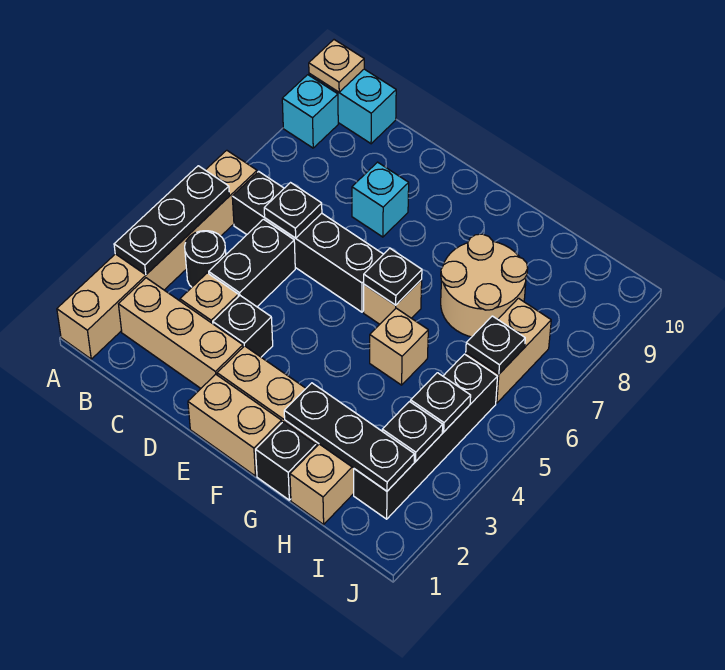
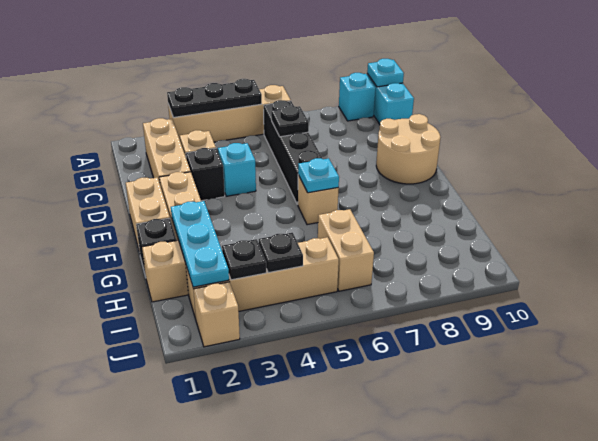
tan 1x6 brick [57,150,257,359] -> tan 1x4 brick [168,85,291,142]
tan 1x1 plate [309,40,364,92] -> cyan 1x1 plate [367,59,404,87]
black 1x1 round brick [185,231,226,287] -> none
black 1x2 brick [209,219,295,307] -> none
cyan 1x1 brick [352,162,409,237] -> cyan 1x1 brick moved to [218,143,256,196]
black 1x1 plate [364,248,422,305] -> cyan 1x1 plate [298,158,339,193]
black 1x3 plate [284,383,414,491] -> cyan 1x3 plate [171,201,229,287]
tan 1x1 brick [370,308,428,385] -> tan 1x1 brick moved to [193,282,240,347]
tan 2x2 round brick [441,234,528,337] -> tan 2x2 round brick moved to [376,114,440,184]
black 1x4 brick [354,354,498,519] -> tan 1x4 brick [186,237,339,319]
tan 1x2 brick [466,298,551,403] -> tan 1x2 brick turned to [318,209,374,291]
black 1x1 plate [466,316,525,374] -> none

